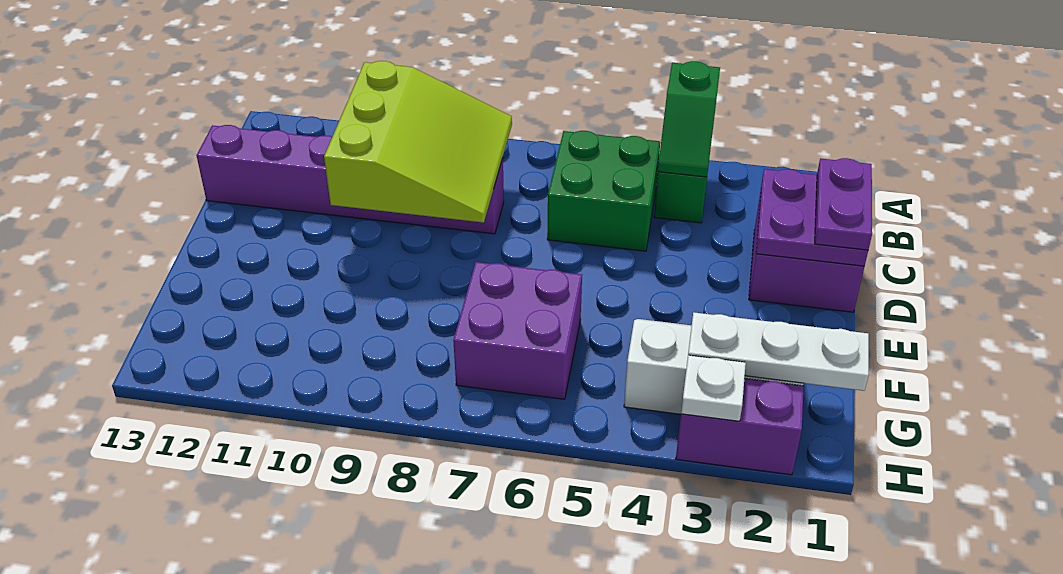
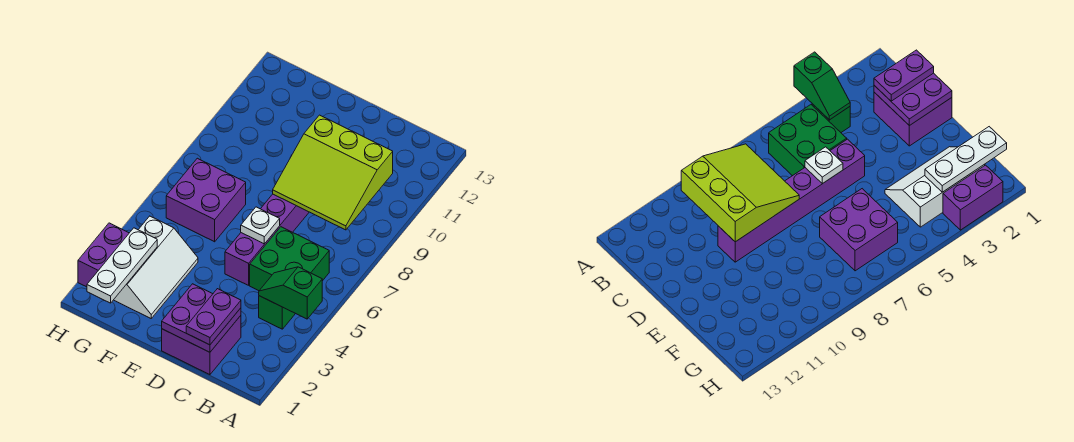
purple 1x2 plate [815,158,872,250] -> purple 1x2 plate turned to [186,289,241,345]
purple 1x6 brick [197,125,504,234] -> purple 1x6 brick moved to [225,194,309,285]
white 1x1 plate [681,355,746,421] -> white 1x1 plate moved to [241,207,280,244]

